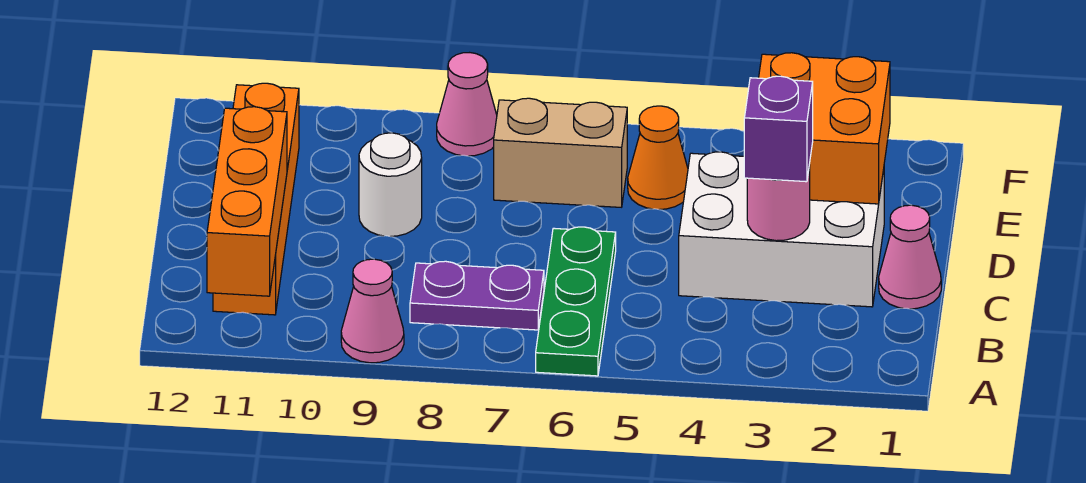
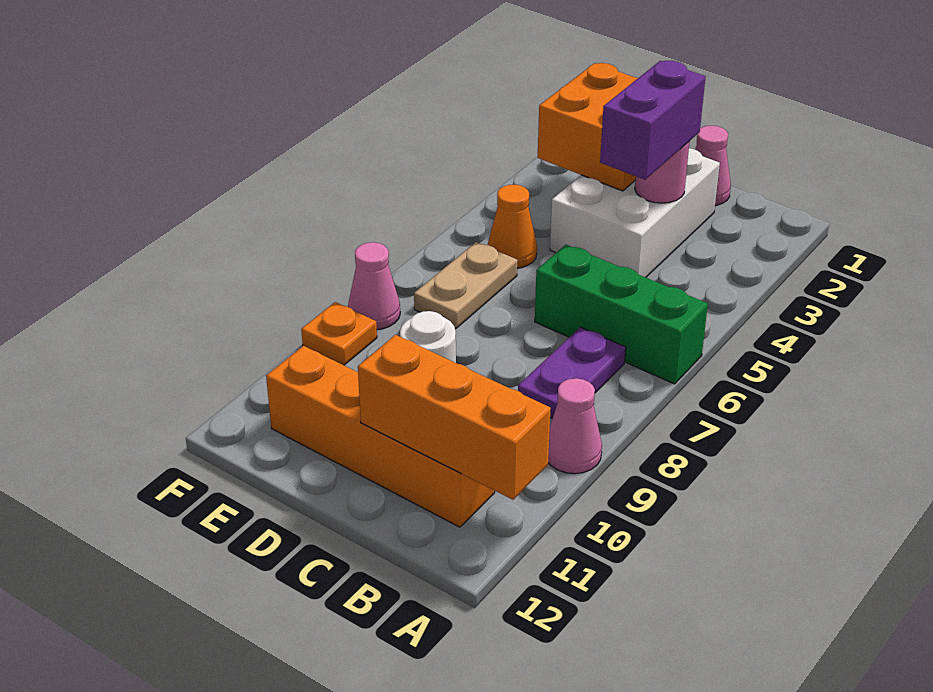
green 1x3 plate [536,227,616,376] -> green 1x3 brick [535,245,708,384]
purple 1x1 brick [744,76,813,182] -> purple 1x2 brick [600,61,706,180]
tan 1x2 brick [494,98,627,207] -> tan 1x2 plate [414,242,517,328]
none -> orange 1x1 plate [301,302,377,365]

